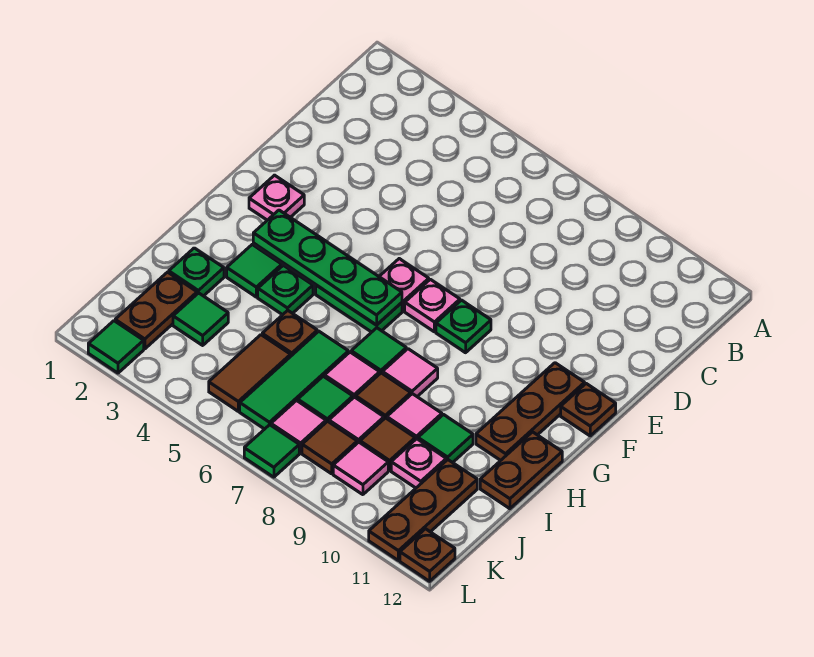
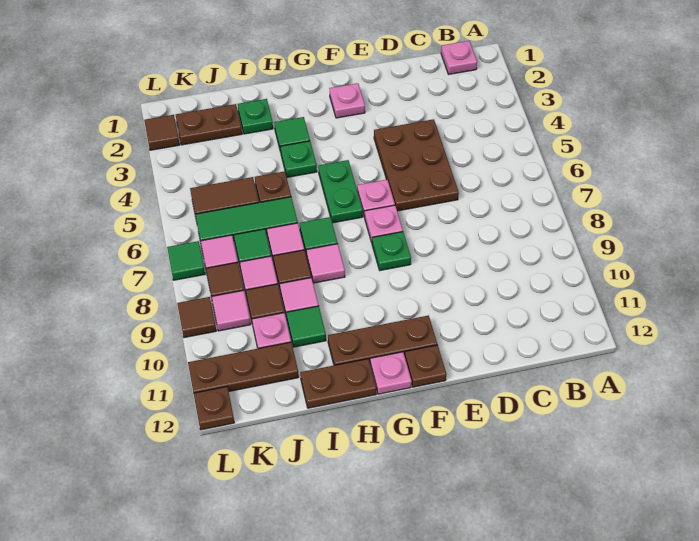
none -> pink 1x1 plate [441,41,477,74]
none -> brown 2x3 plate [374,119,459,211]
green 1x4 plate [253,210,402,325] -> none
none -> pink 1x1 plate [370,352,412,394]
green 1x1 tile [173,293,228,345] -> none
green 1x1 tile [88,321,144,373] -> brown 1x1 tile [144,115,180,150]
none -> brown 1x1 tile [177,297,216,338]

